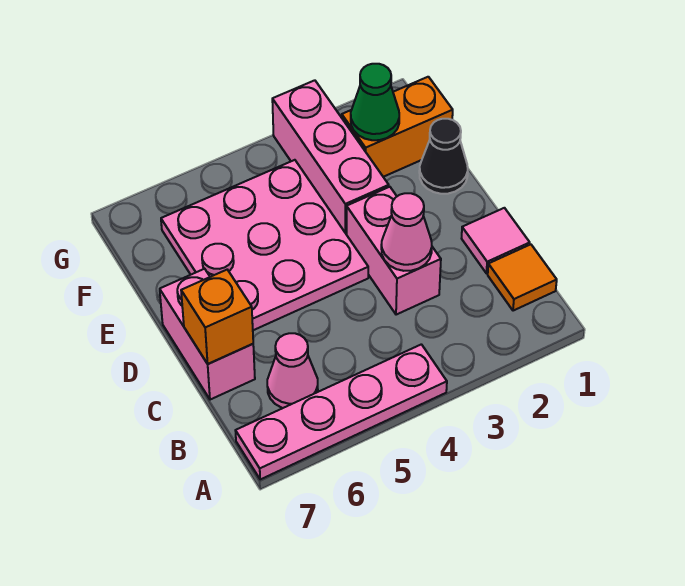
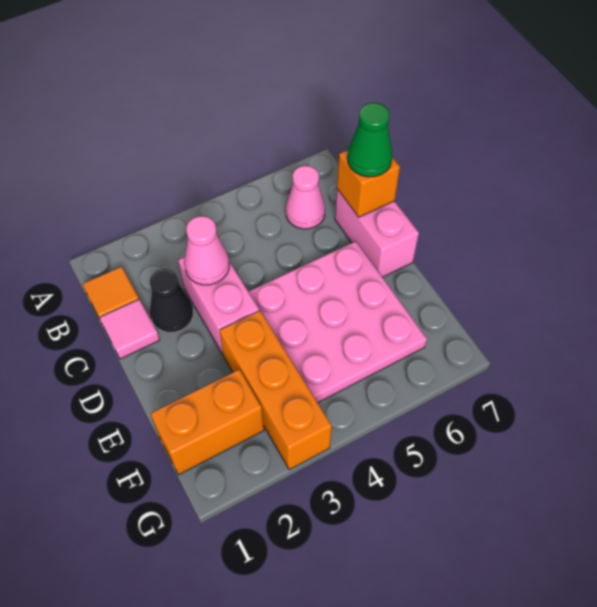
pink 1x4 plate [235,344,447,480] -> none
black 1x1 cone [419,119,468,194] -> black 1x1 cone moved to [150,269,193,333]
pink 1x3 brick [272,80,389,234] -> orange 1x3 brick [219,311,332,470]
green 1x1 cone [351,64,399,140] -> green 1x1 cone moved to [347,103,392,177]

